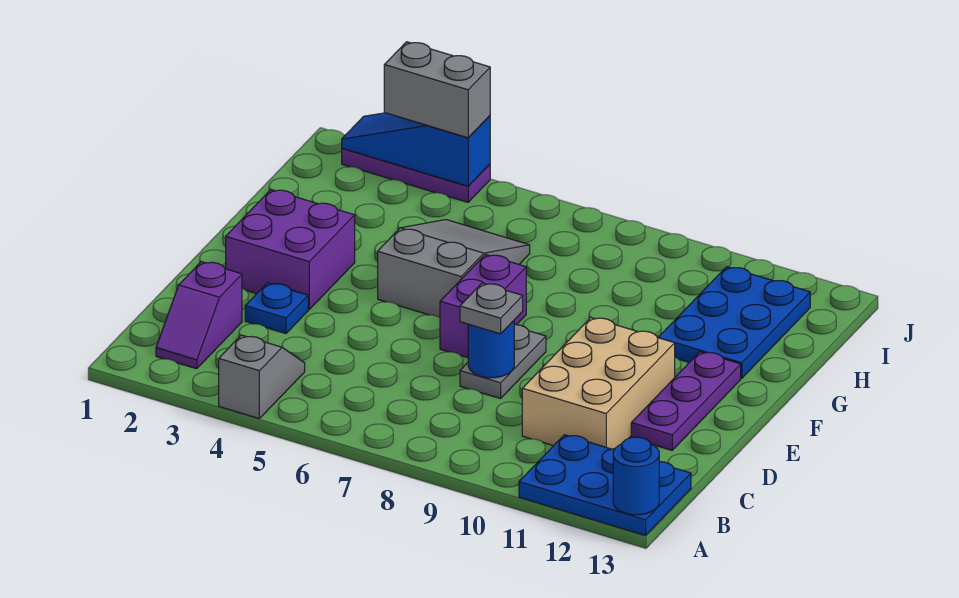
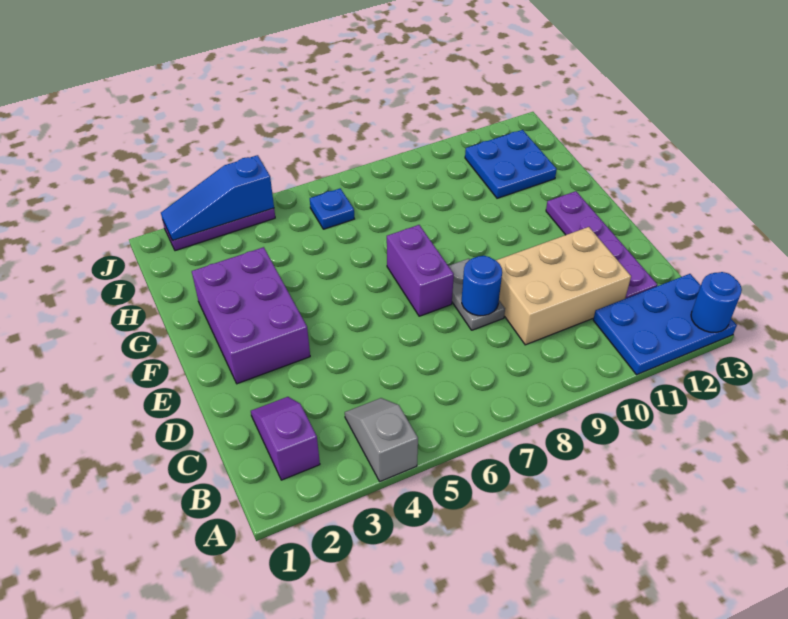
purple 1x2 slope [156,262,242,369] -> purple 1x2 slope turned to [251,397,320,480]
tan 2x3 brick [522,318,675,449] -> tan 2x3 brick turned to [496,227,631,345]
blue 1x1 plate [245,283,308,334] -> blue 1x1 plate moved to [310,188,354,229]
grey 1x1 plate [460,283,523,334] -> none
purple 1x3 plate [631,352,741,450] -> purple 1x4 plate [546,191,657,299]
purple 2x2 brick [226,190,355,309] -> purple 2x3 brick [192,247,310,384]
grey 2x3 slope [378,220,530,317] -> none
blue 2x3 plate [658,267,810,378] -> blue 2x2 plate [465,130,557,198]
grey 1x2 brick [384,42,490,138] -> none

